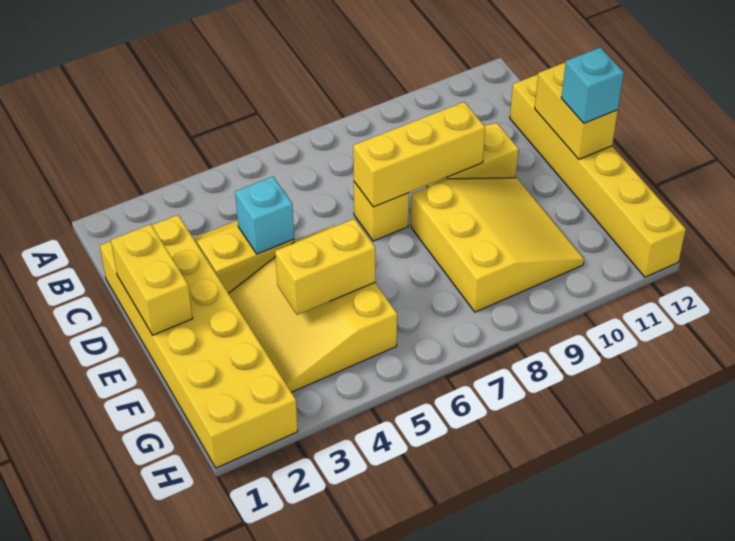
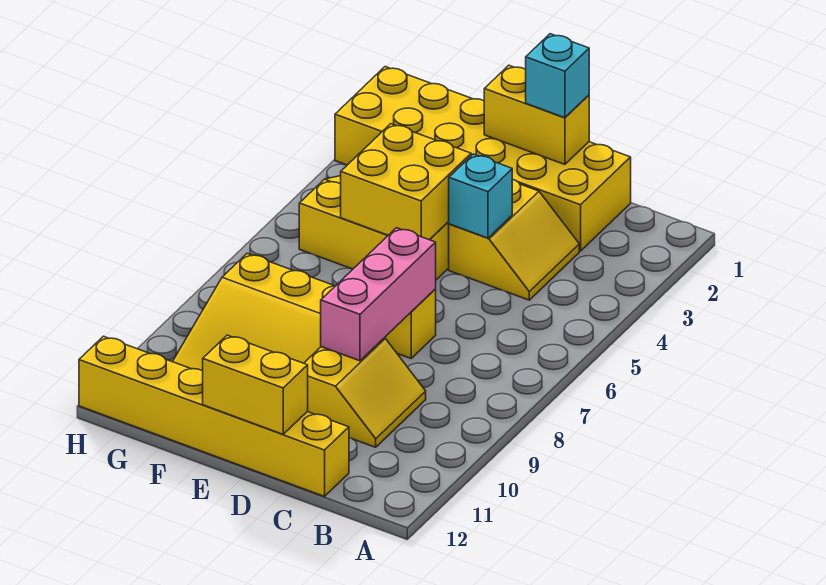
yellow 1x3 brick [353,102,485,207] -> pink 1x3 brick [321,228,436,361]
cyan 1x1 brick [561,47,624,123] -> cyan 1x1 brick moved to [526,34,589,118]
yellow 1x2 brick [275,219,375,315] -> yellow 2x2 brick [341,124,471,240]

